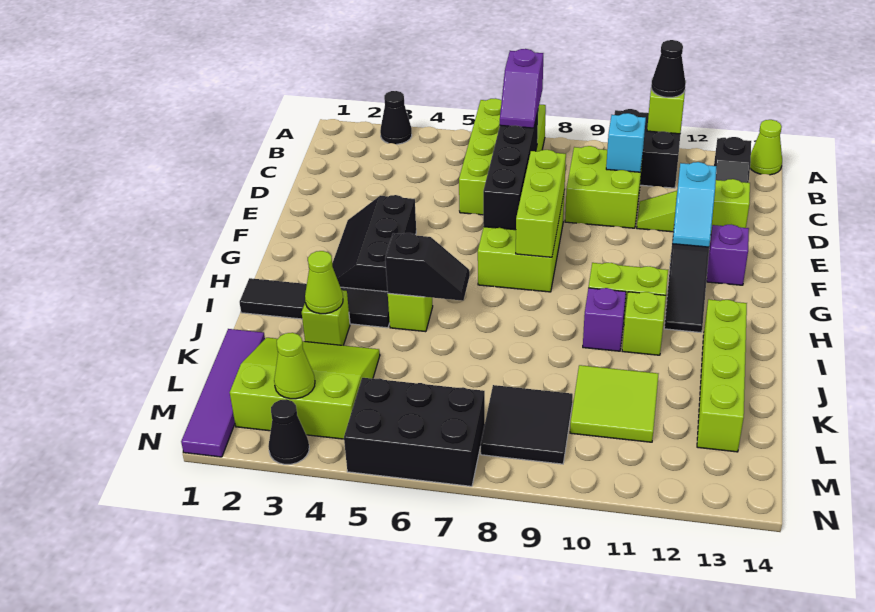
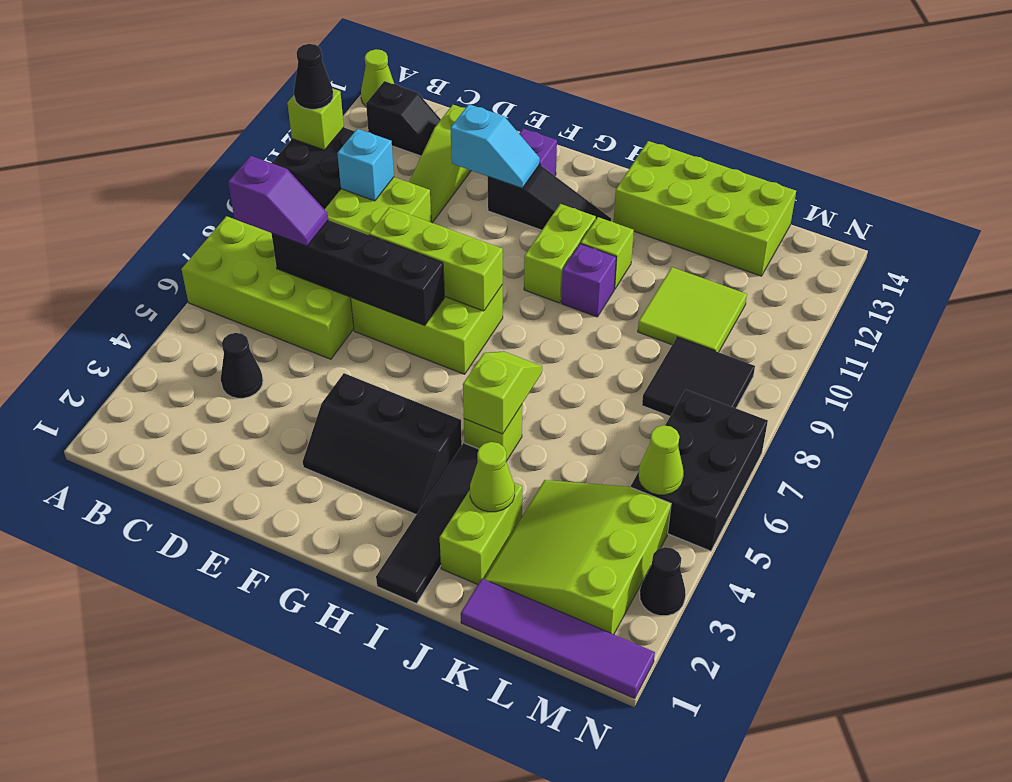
black 1x1 cone [380,91,412,144] -> black 1x1 cone moved to [221,333,263,398]
black 1x2 slope [385,233,470,301] -> lime 1x2 slope [463,352,542,434]
lime 1x4 brick [697,299,747,452] -> lime 2x4 brick [614,141,796,276]
lime 1x1 brick [302,290,350,345] -> lime 1x2 brick [440,483,522,584]
lime 1x1 cone [274,333,315,399] -> lime 1x1 cone moved to [638,425,684,495]

